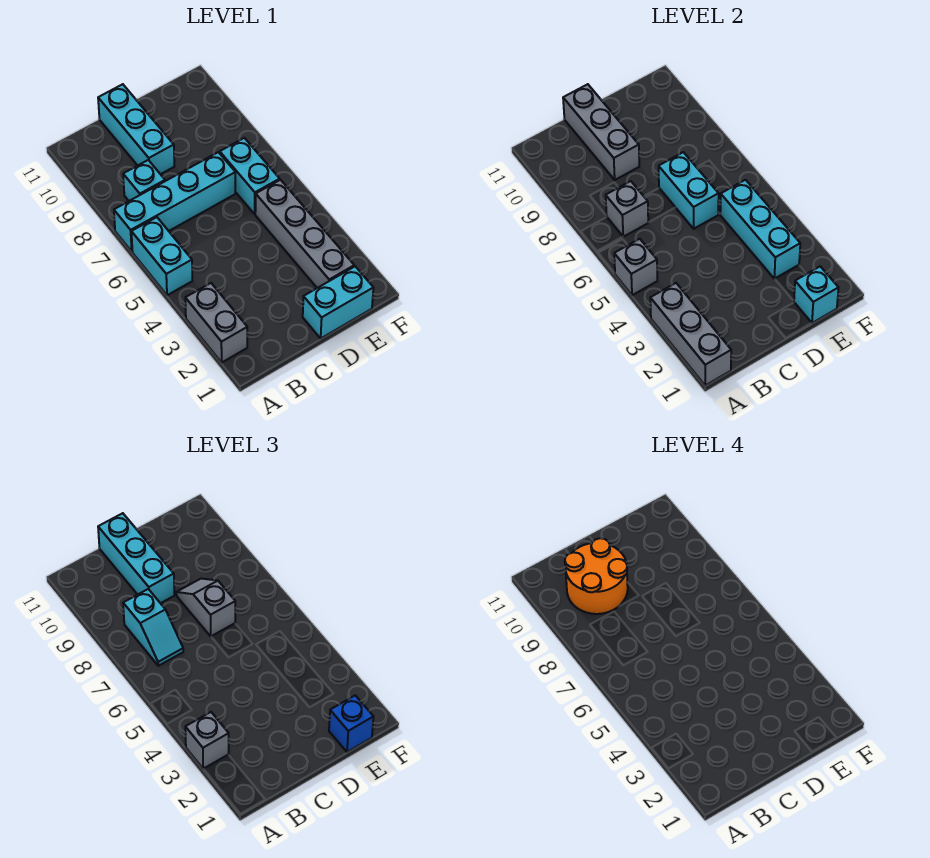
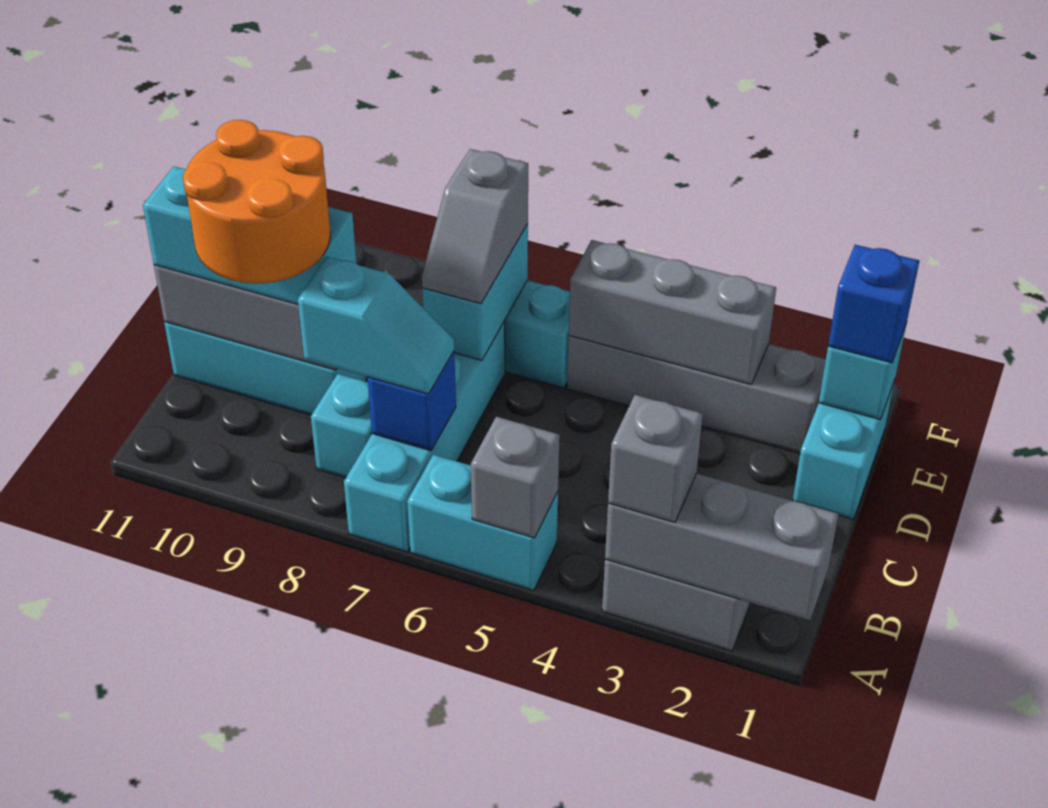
grey 1x1 brick [606,181,648,237] -> blue 1x1 brick [368,351,456,451]
cyan 1x2 brick [659,152,719,229] -> cyan 1x2 brick turned to [422,224,528,360]
grey 1x2 slope [176,579,235,636] -> grey 1x2 slope turned to [422,149,528,304]
cyan 1x3 brick [720,180,800,279] -> grey 1x3 brick [569,240,776,384]

